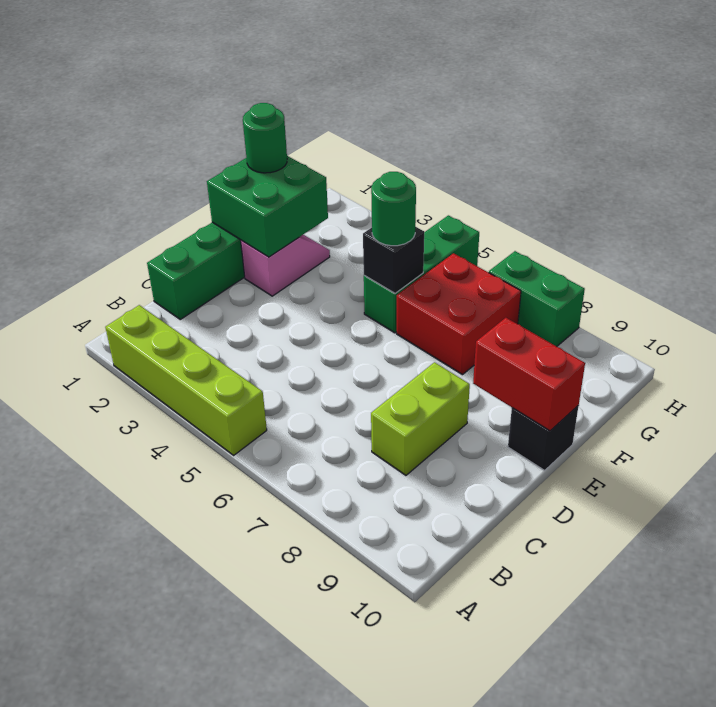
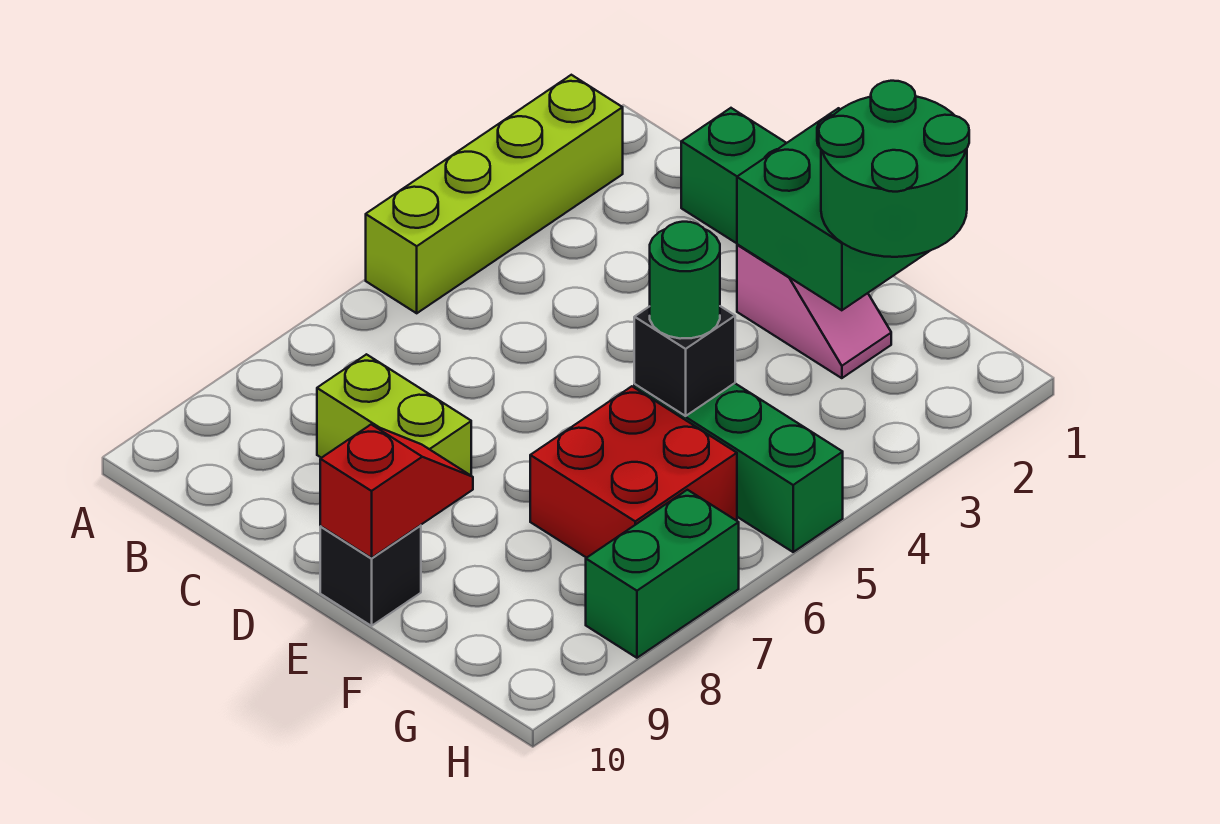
red 1x2 brick [473,318,585,431] -> red 1x2 slope [320,424,473,558]
green 1x1 round brick [243,103,287,173] -> green 2x2 round brick [819,81,969,257]

